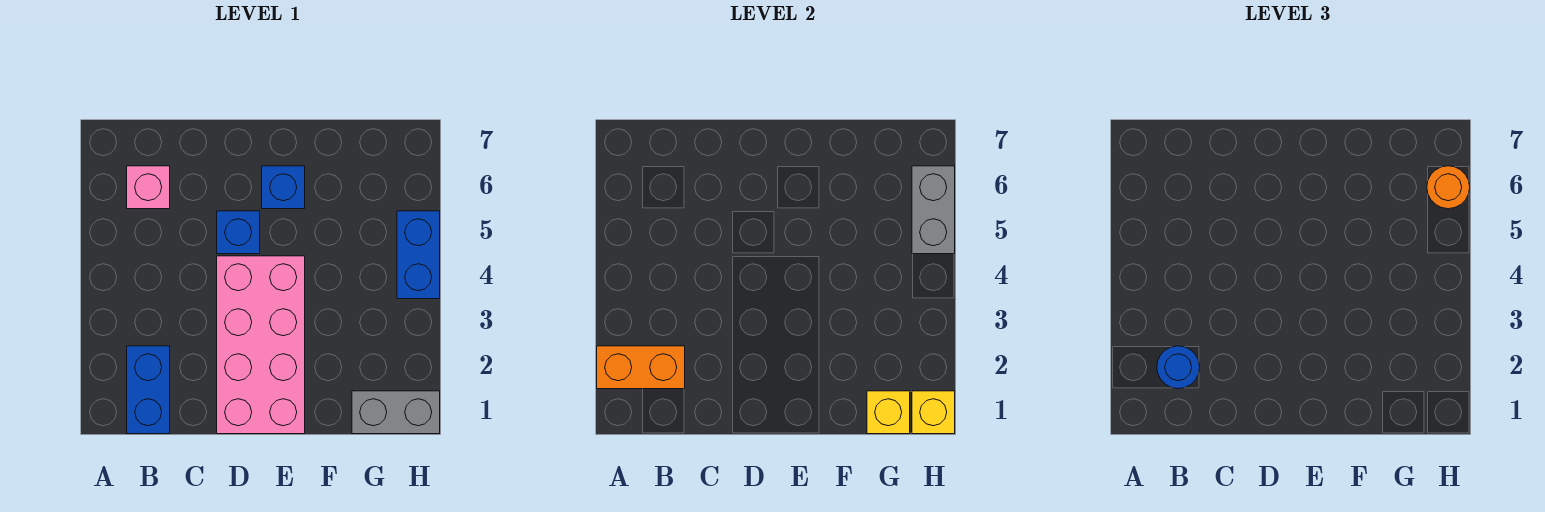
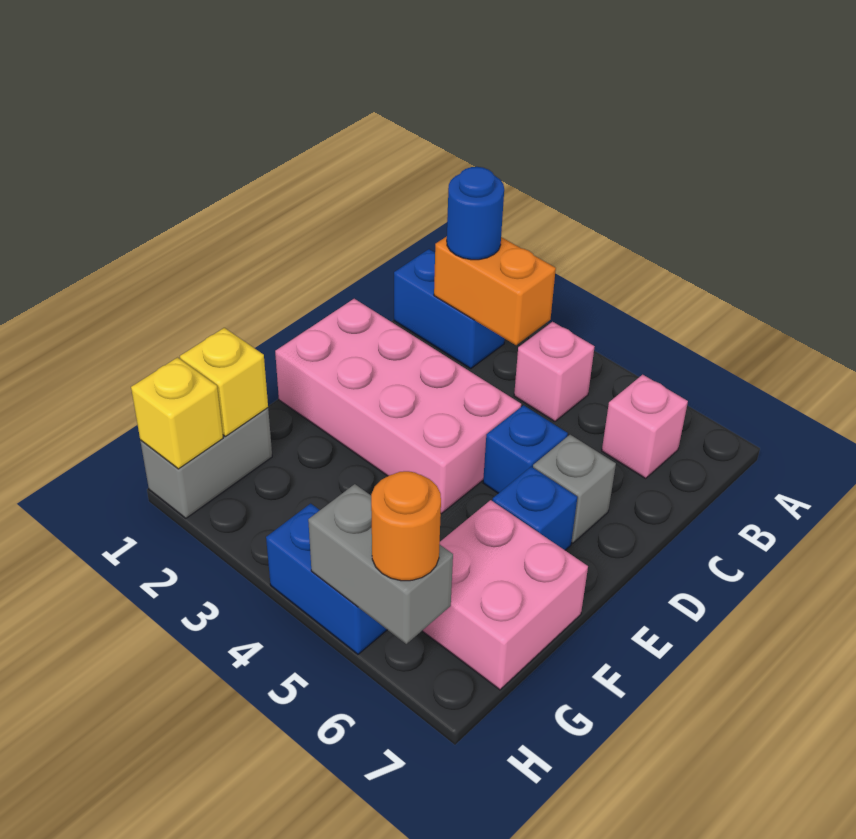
orange 1x2 brick [597,346,685,389] -> orange 1x2 brick turned to [434,236,556,345]
none -> pink 1x1 brick [514,322,595,421]
none -> grey 1x1 brick [533,435,616,543]
none -> pink 2x2 brick [422,500,588,690]

